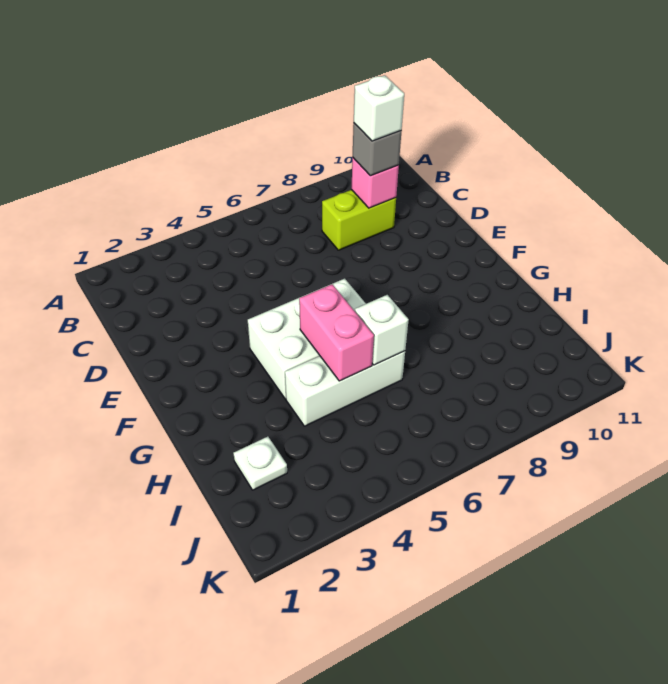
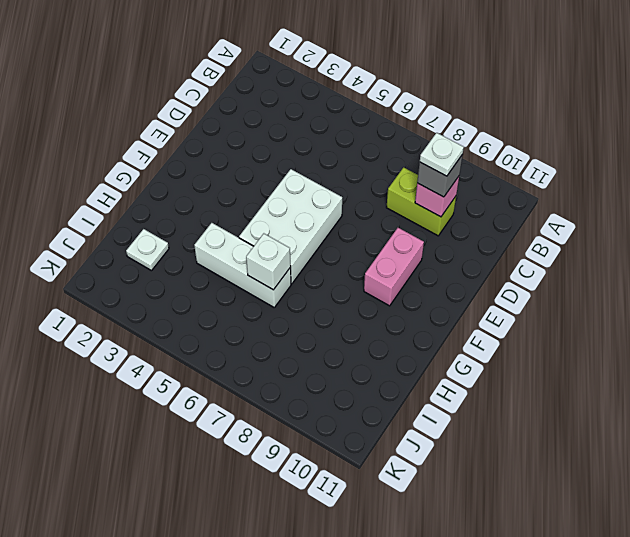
white 1x1 brick [354,75,404,141] -> white 1x1 plate [420,133,464,176]
white 2x3 brick [248,278,366,399] -> white 2x3 brick turned to [239,169,342,284]
pink 1x2 brick [299,284,374,381] -> pink 1x2 brick moved to [364,228,424,306]

